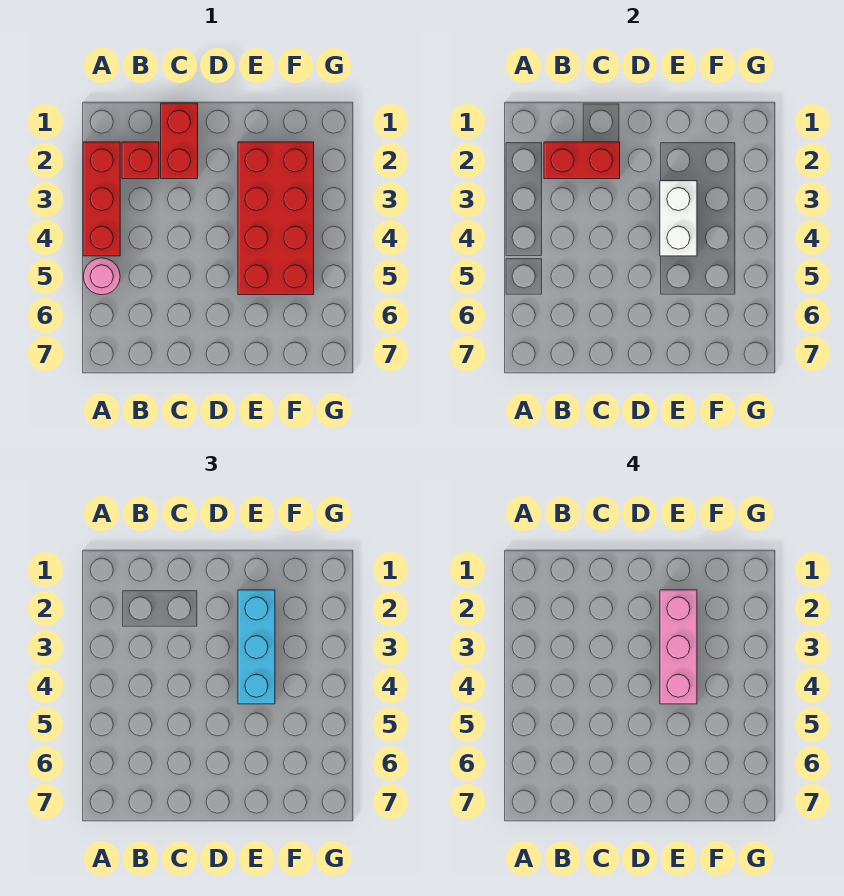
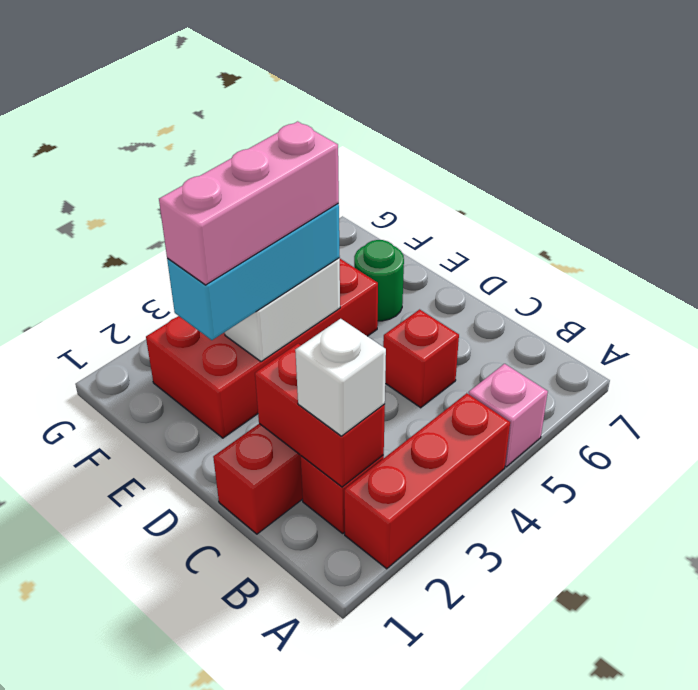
pink 1x1 round brick [83,258,120,295] -> pink 1x1 brick [469,364,548,467]
none -> white 1x1 brick [295,319,386,436]
none -> red 1x1 brick [383,309,459,408]
none -> green 1x1 round brick [354,240,404,321]

